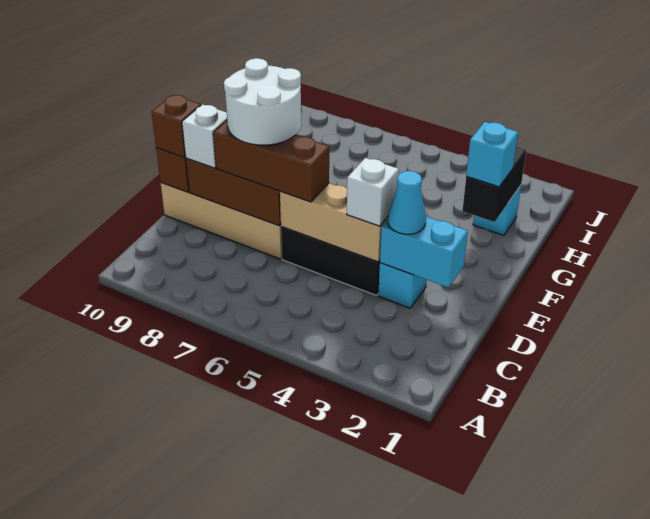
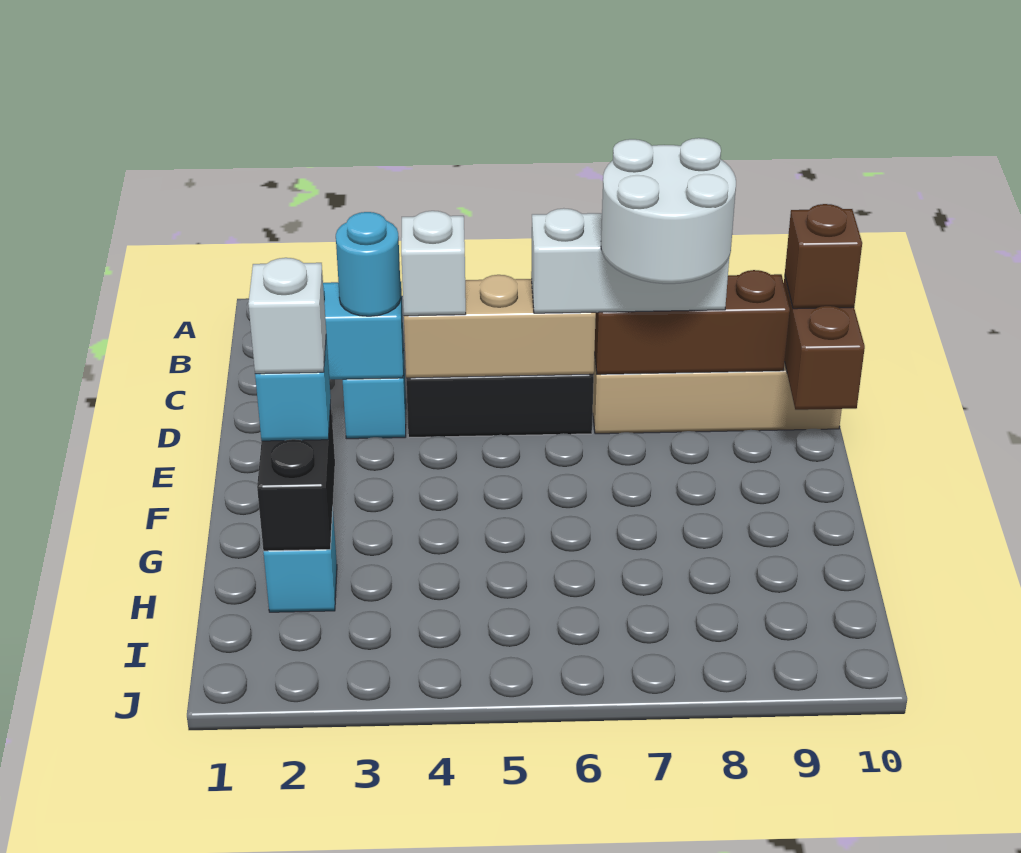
cyan 1x1 cone [388,171,426,234] -> cyan 1x1 round brick [336,212,401,316]
brown 1x3 brick [213,120,329,202] -> white 1x3 brick [531,208,729,313]
white 1x1 brick [182,104,227,168] -> white 1x1 brick moved to [248,258,326,374]

